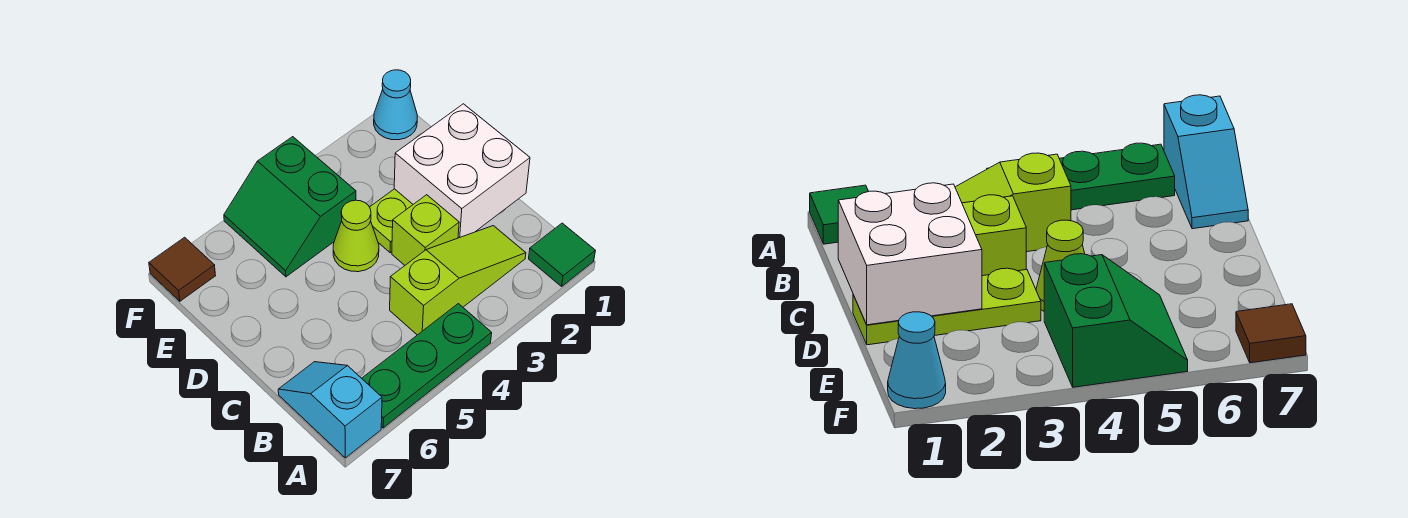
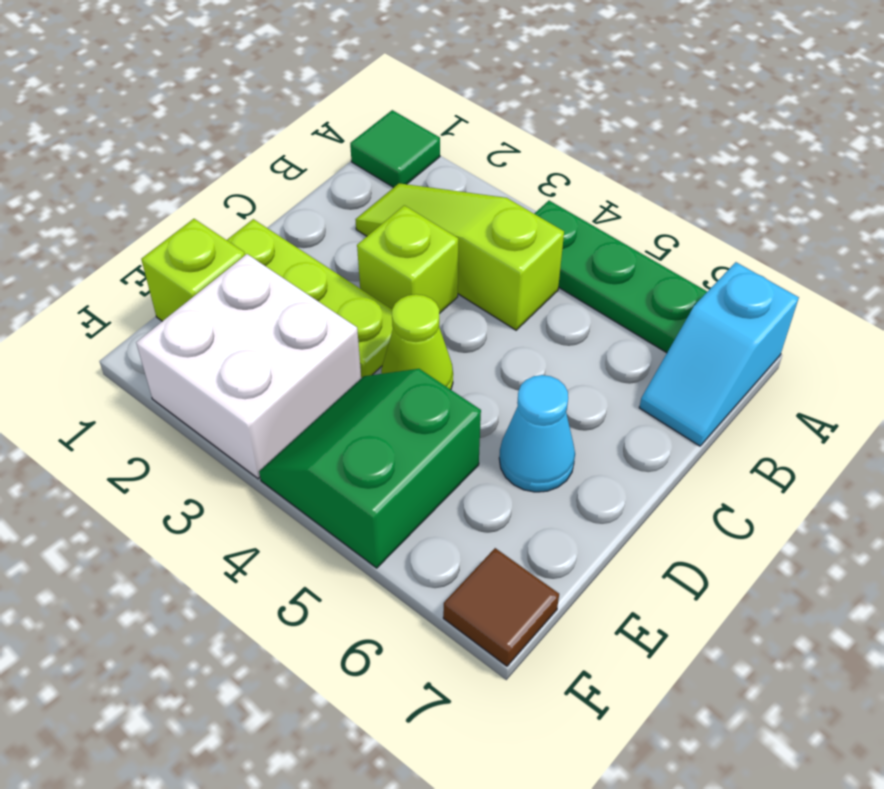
white 2x2 brick [394,104,530,238] -> white 2x2 brick moved to [136,254,361,479]
none -> lime 1x1 brick [141,219,245,321]
green 2x2 slope [224,137,356,277] -> green 2x2 slope turned to [259,369,481,568]
cyan 1x1 cone [374,70,417,140] -> cyan 1x1 cone moved to [499,375,575,492]

